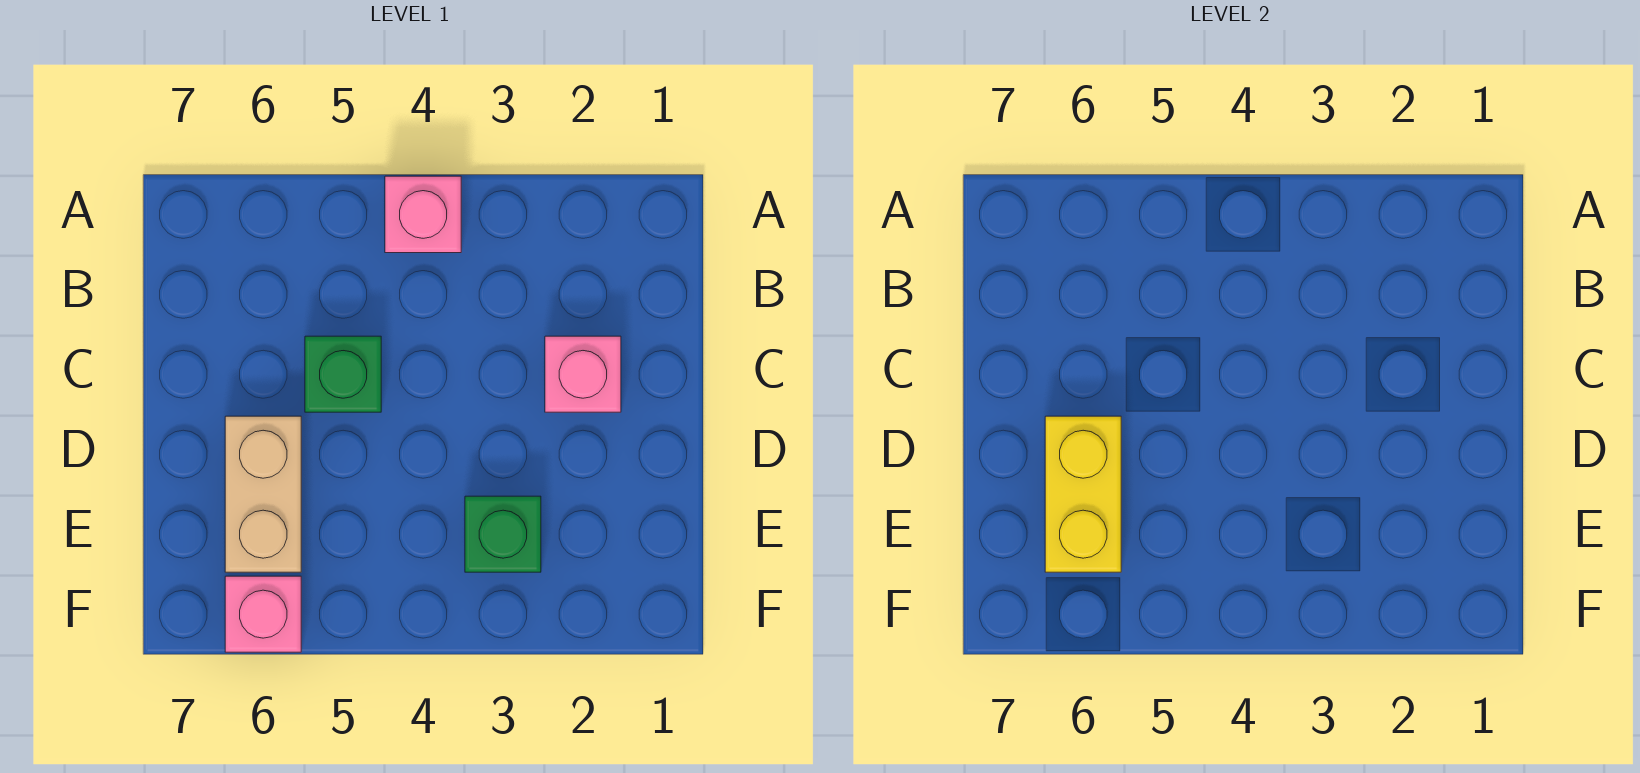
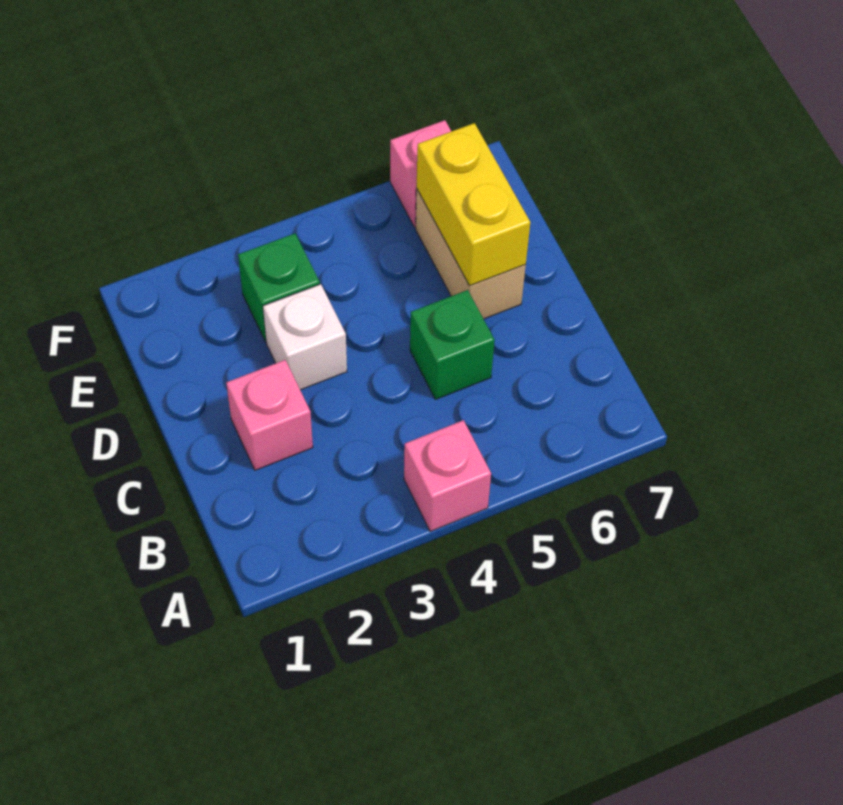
none -> white 1x1 brick [263,284,347,390]

